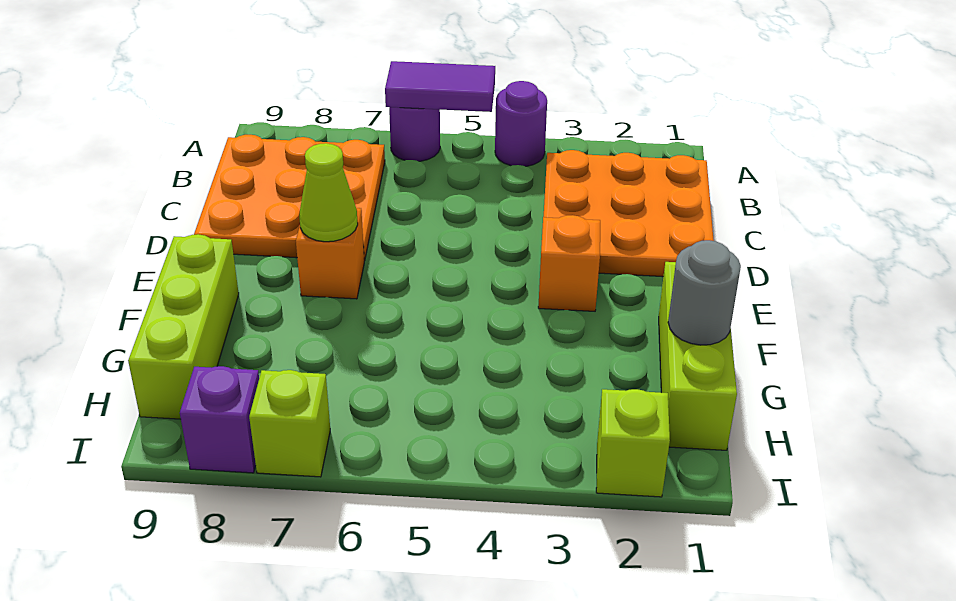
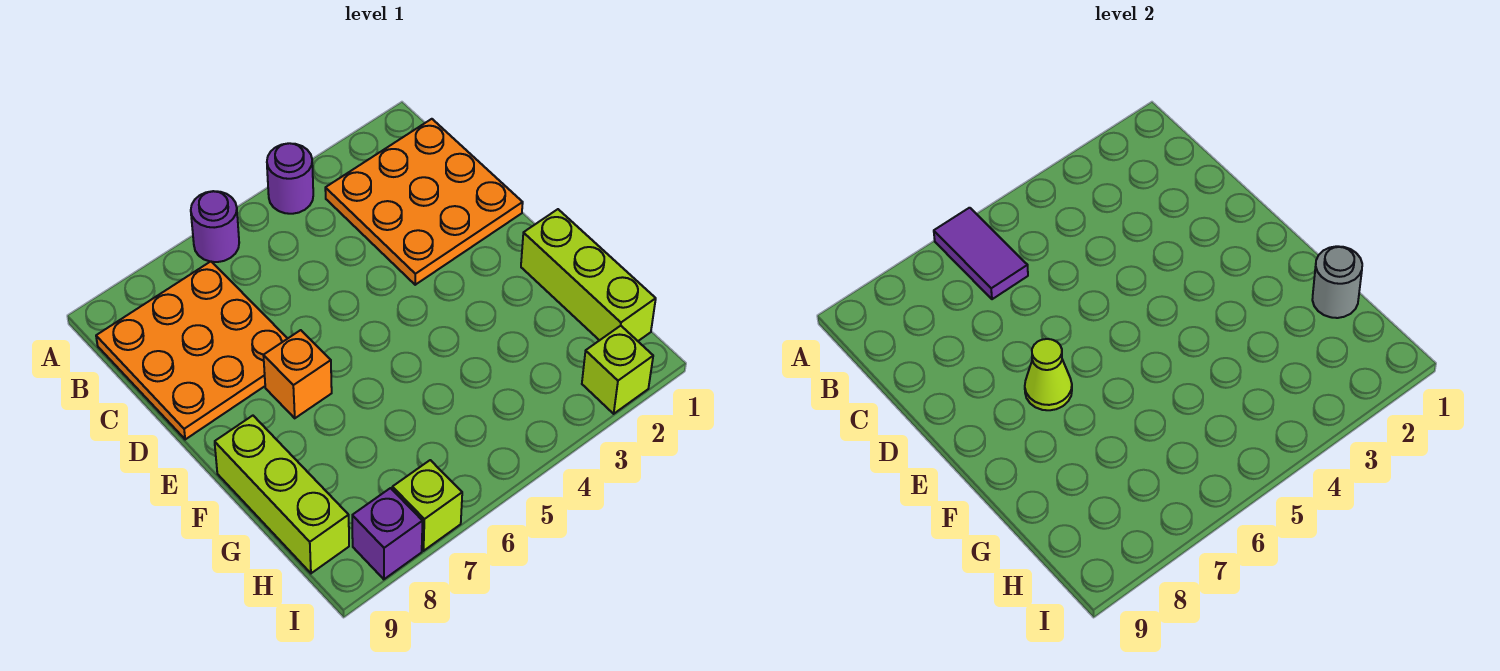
purple 1x2 tile [385,61,495,112] -> purple 1x2 tile turned to [934,208,1028,299]
orange 1x1 brick [538,215,600,311] -> none

